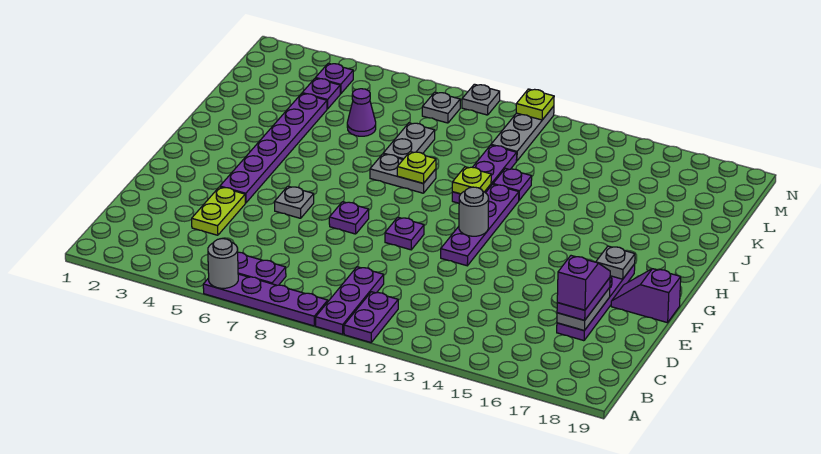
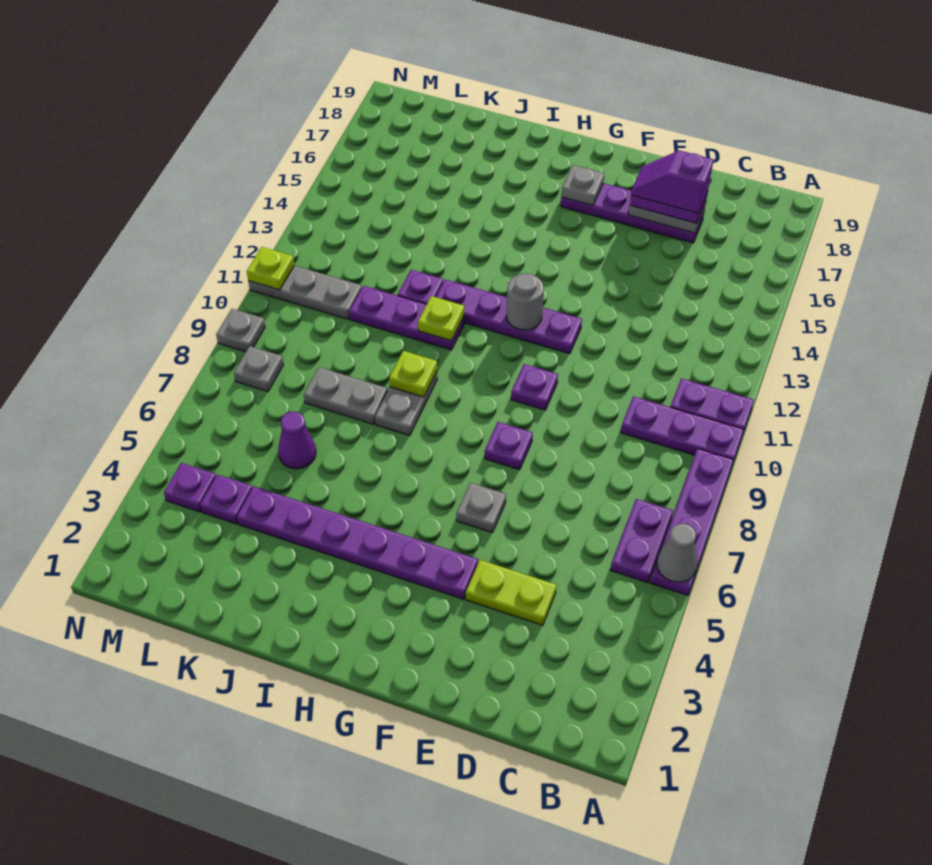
grey 1x1 round brick [208,239,238,288] -> grey 1x1 cone [657,524,698,582]
purple 1x2 slope [611,269,681,323] -> none

